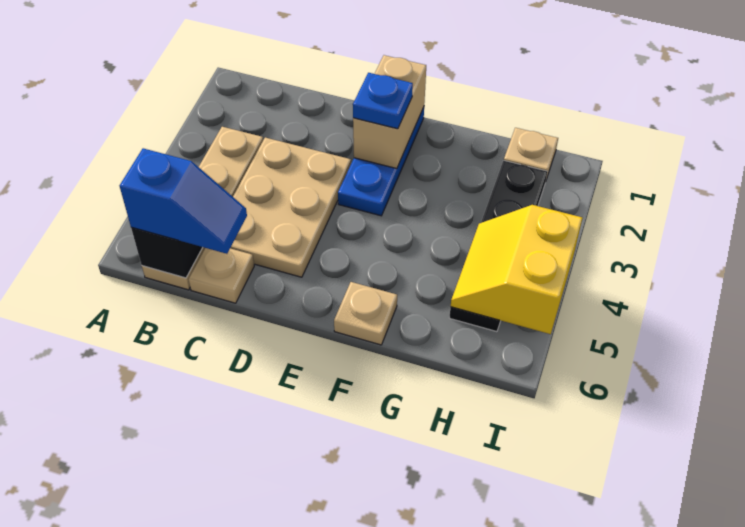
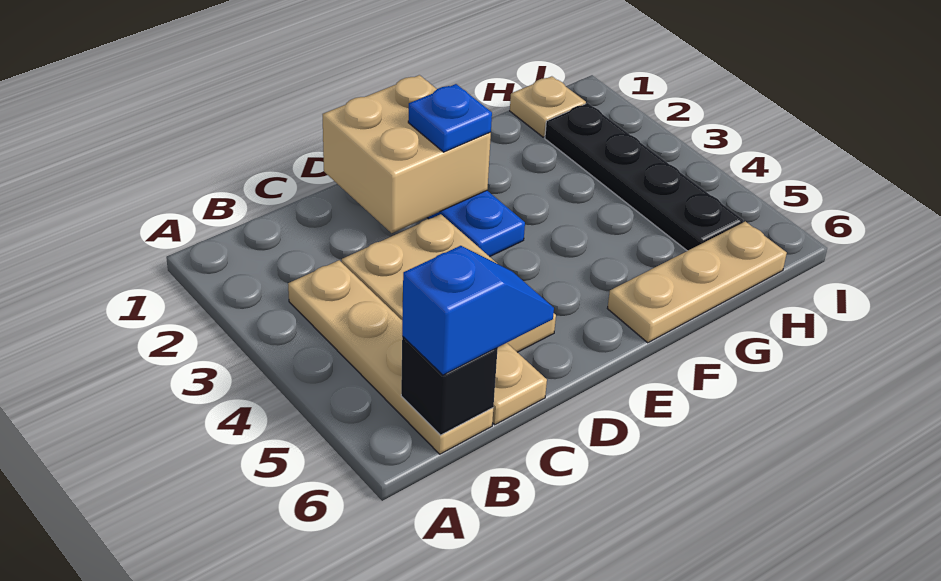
tan 1x2 brick [353,55,426,169] -> tan 2x2 brick [323,75,491,233]
tan 1x1 plate [334,282,397,345] -> tan 1x3 plate [607,221,787,343]
yellow 2x2 slope [451,205,582,334] -> none

